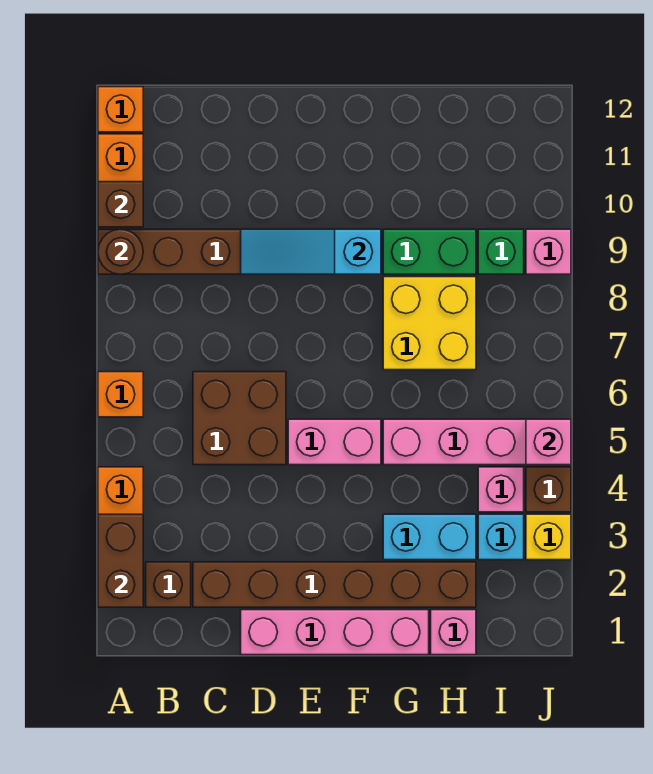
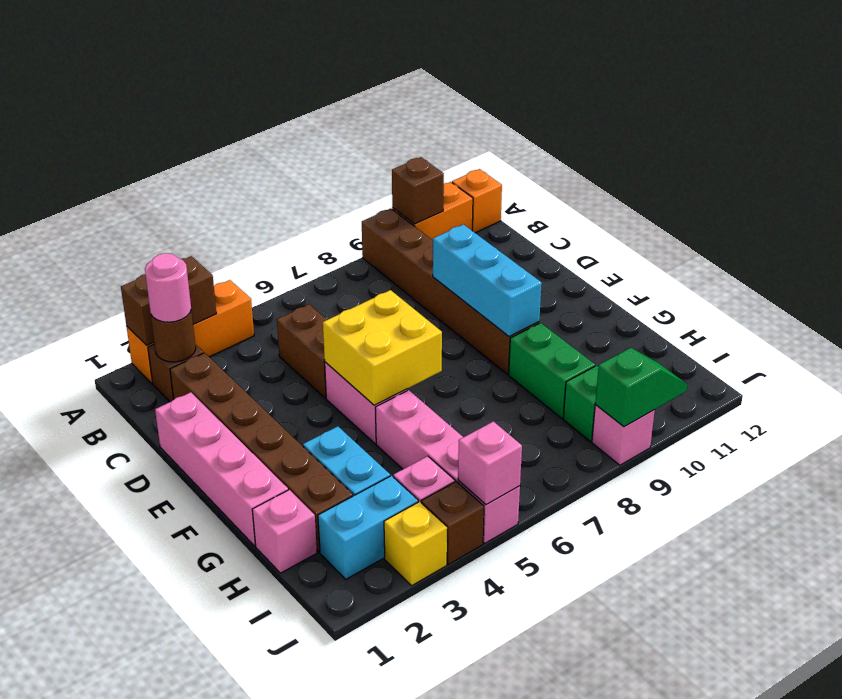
orange 1x1 brick [98,372,143,417] -> none
brown 1x1 round brick [98,229,143,274] -> brown 1x1 round brick moved to [151,310,196,362]
none -> pink 1x1 round brick [145,253,191,322]
brown 2x2 brick [193,372,286,465] -> brown 1x2 brick [277,304,327,398]
cyan 1x3 slope [241,229,381,274] -> cyan 1x3 brick [433,224,542,337]
yellow 2x2 brick [383,277,476,370] -> yellow 2x2 brick moved to [323,290,442,405]
cyan 1x1 brick [478,514,524,560] -> cyan 1x2 brick [318,476,418,579]
none -> green 1x2 slope [595,348,687,427]

